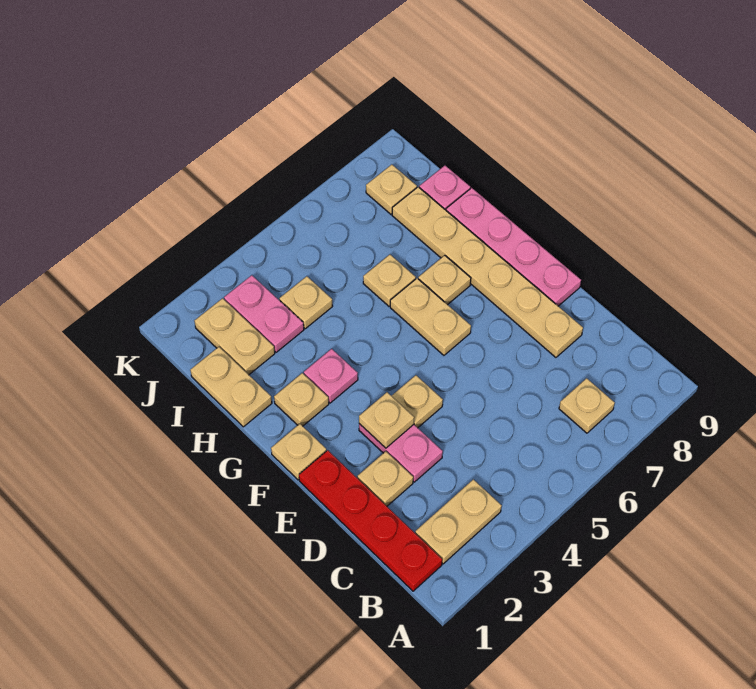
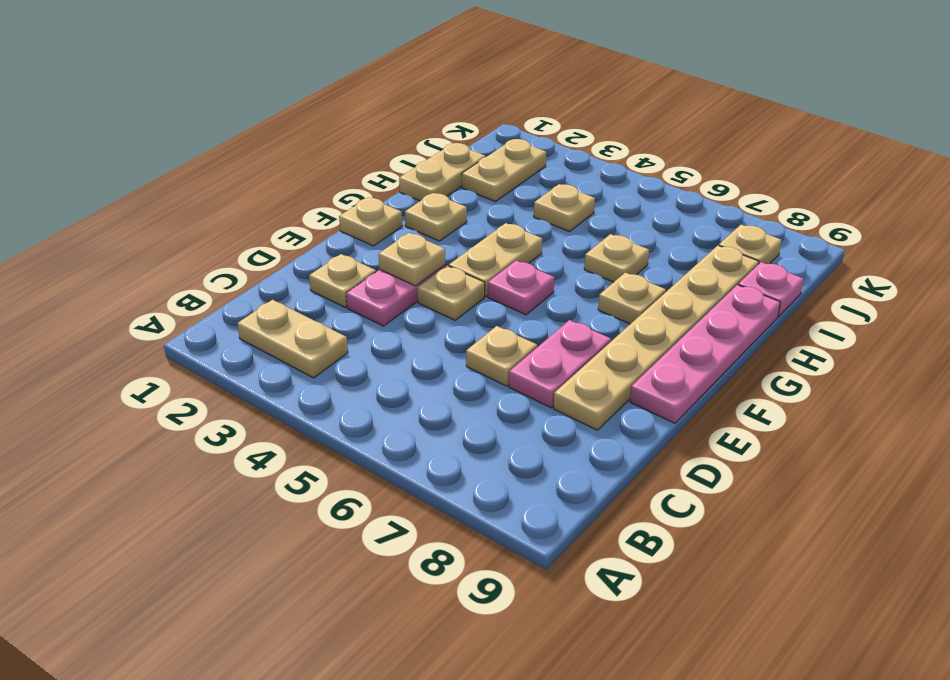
red 1x4 plate [299,450,442,591] -> none
tan 1x1 plate [559,378,615,433] -> tan 1x1 plate moved to [466,326,537,386]
tan 1x2 plate [390,278,471,355] -> tan 1x2 plate moved to [449,223,542,297]
pink 1x1 plate [304,349,358,403] -> pink 1x1 plate moved to [488,261,554,315]
pink 1x2 plate [224,275,304,352] -> pink 1x2 plate moved to [509,320,611,408]

